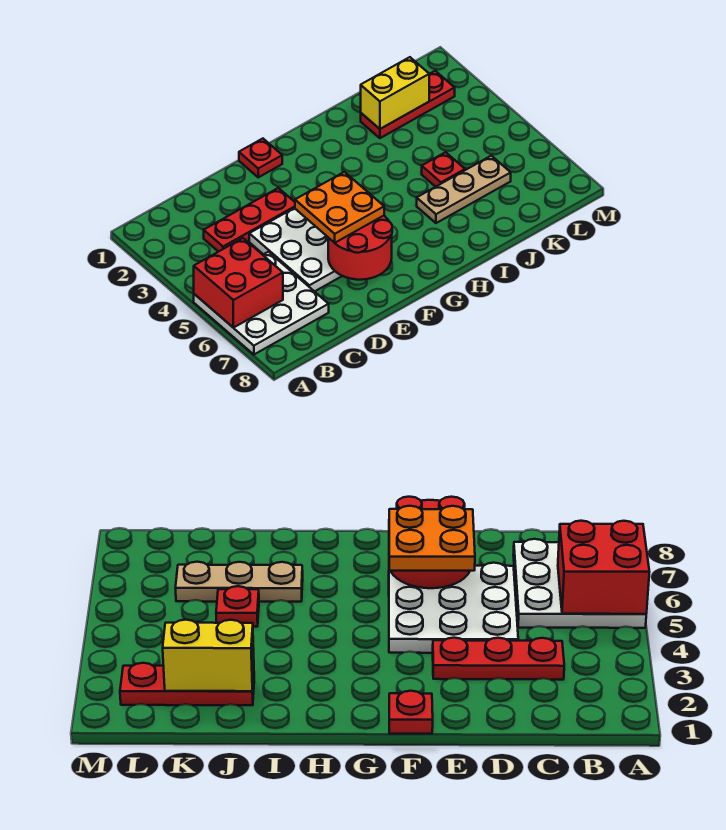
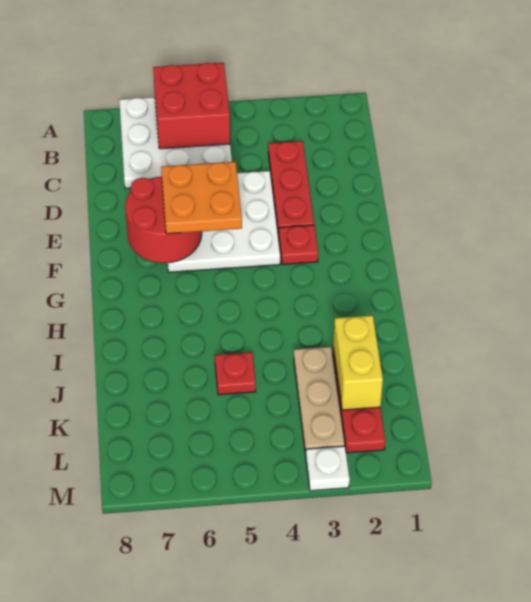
red 1x1 plate [239,139,282,177] -> red 1x1 plate moved to [279,225,318,265]
tan 1x3 plate [417,156,511,223] -> tan 1x3 plate moved to [294,347,345,455]
none -> white 1x1 plate [306,446,350,491]

